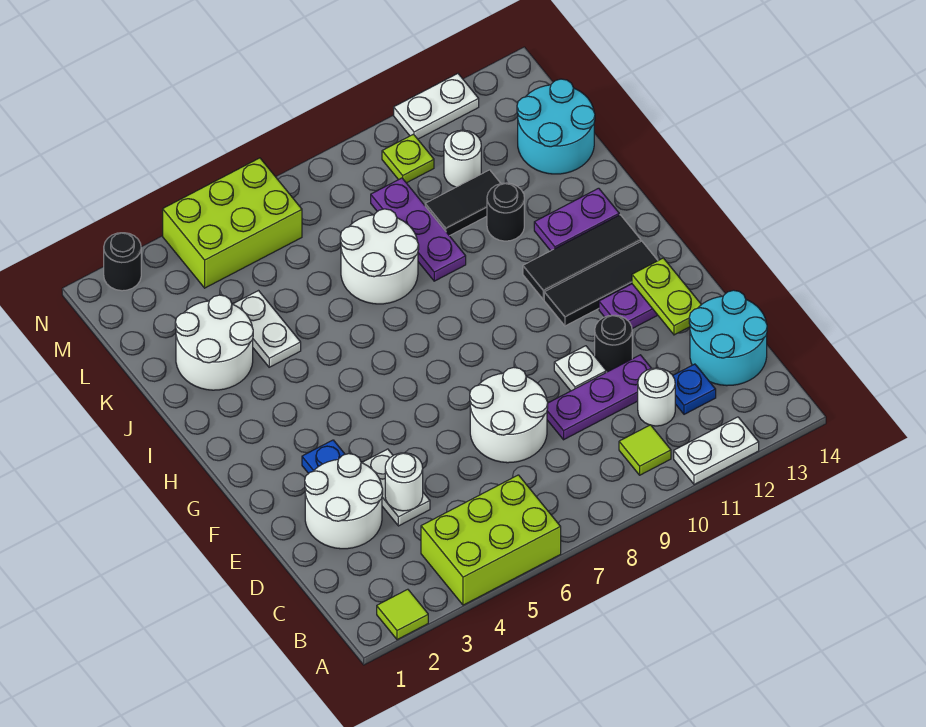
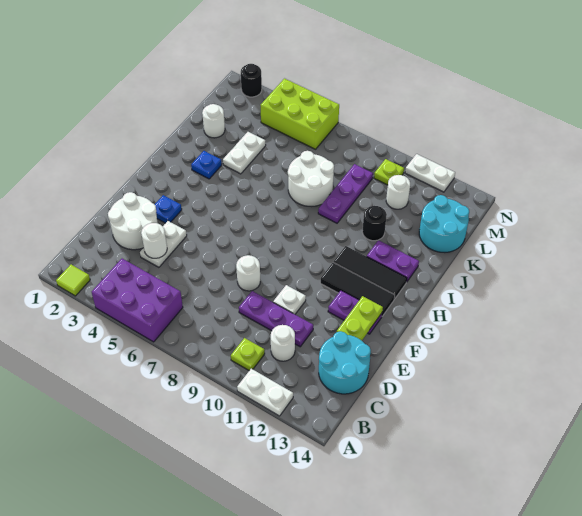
lime 2x3 brick [421,475,561,605] -> purple 2x3 brick [92,259,183,342]
lime 1x1 tile [619,425,671,475] -> lime 1x1 plate [231,338,265,371]
blue 1x1 plate [673,364,716,414] -> blue 1x1 plate moved to [191,151,222,179]
white 2x2 round brick [470,368,548,463] -> white 1x1 round brick [236,255,260,291]
black 1x1 round brick [595,315,632,372] -> none
white 2x2 round brick [175,295,253,390] -> white 1x1 round brick [202,104,225,138]
black 1x2 tile [425,170,501,236] -> none

